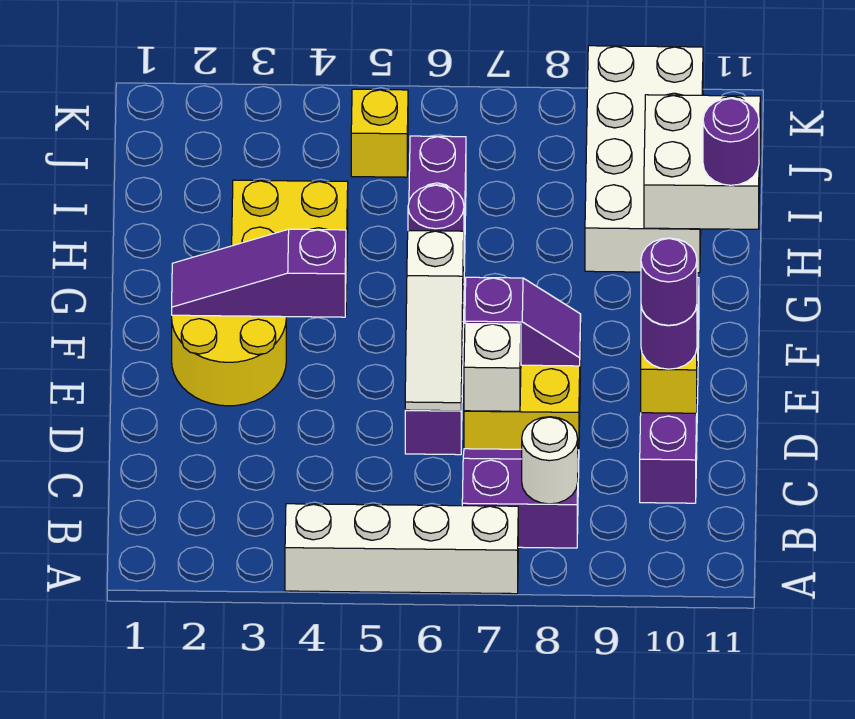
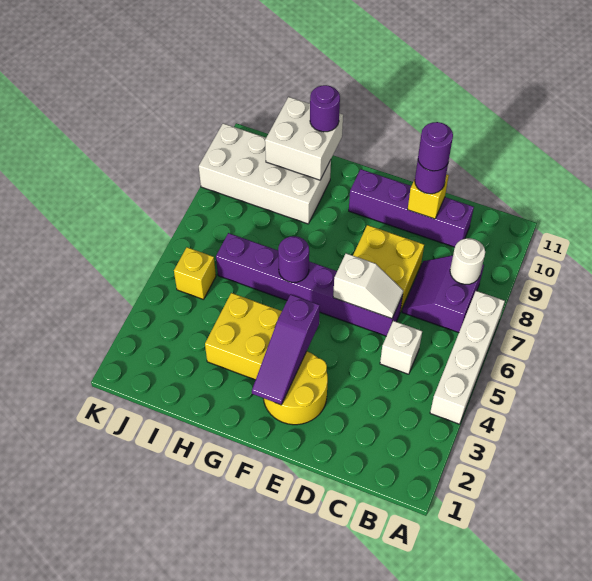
white 1x3 slope [405,231,464,411] -> white 1x2 slope [333,253,403,319]
white 1x1 brick [464,323,521,411] -> white 1x1 brick moved to [380,321,422,374]
purple 1x2 slope [465,277,581,366] -> none

